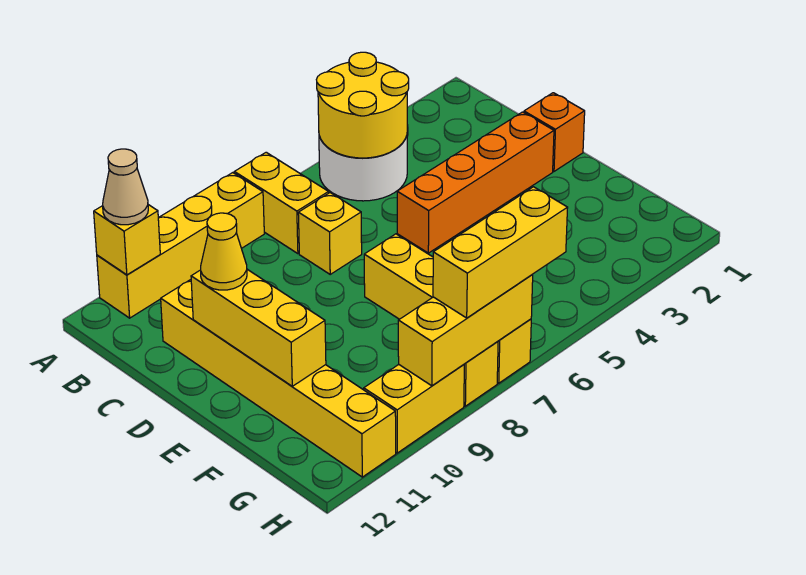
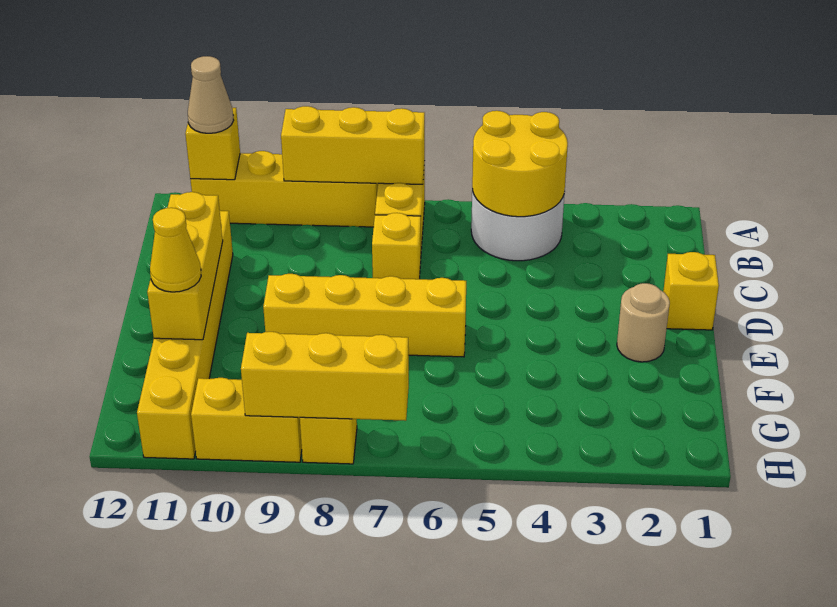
orange 1x1 brick [524,93,585,171] -> yellow 1x1 brick [663,252,719,330]
orange 1x4 brick [397,112,554,253] -> none
yellow 1x1 cone [201,213,247,290] -> yellow 1x1 cone moved to [150,208,201,292]
none -> tan 1x1 round brick [617,283,670,362]
yellow 1x4 brick [364,234,531,383] -> yellow 1x4 brick turned to [263,274,466,357]
yellow 1x3 brick [433,187,568,318] -> yellow 1x3 brick moved to [281,106,425,184]

